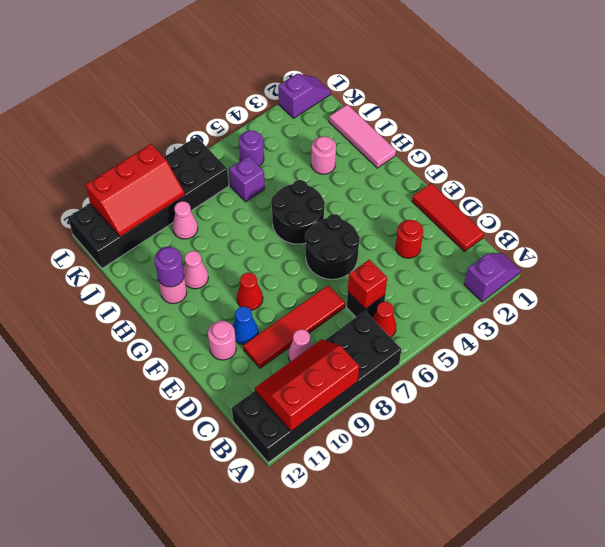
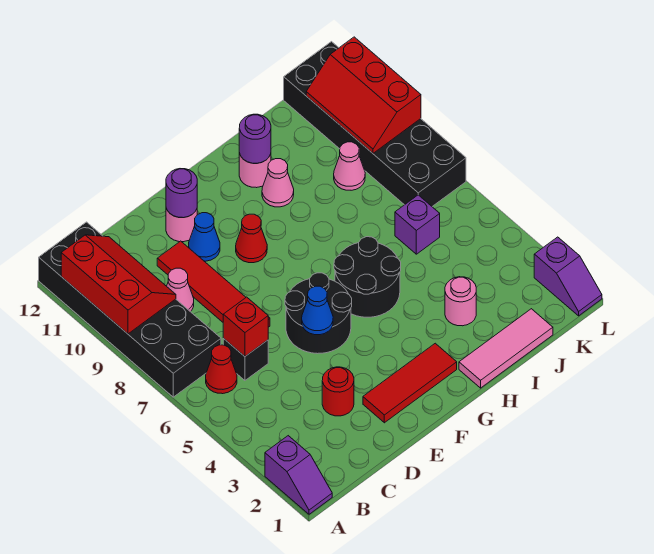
red 1x3 tile [412,183,484,251] -> red 1x3 tile moved to [363,343,457,423]
none -> blue 1x1 cone [302,286,333,335]
purple 1x1 round brick [239,131,264,166] -> purple 1x1 round brick moved to [166,169,197,218]

